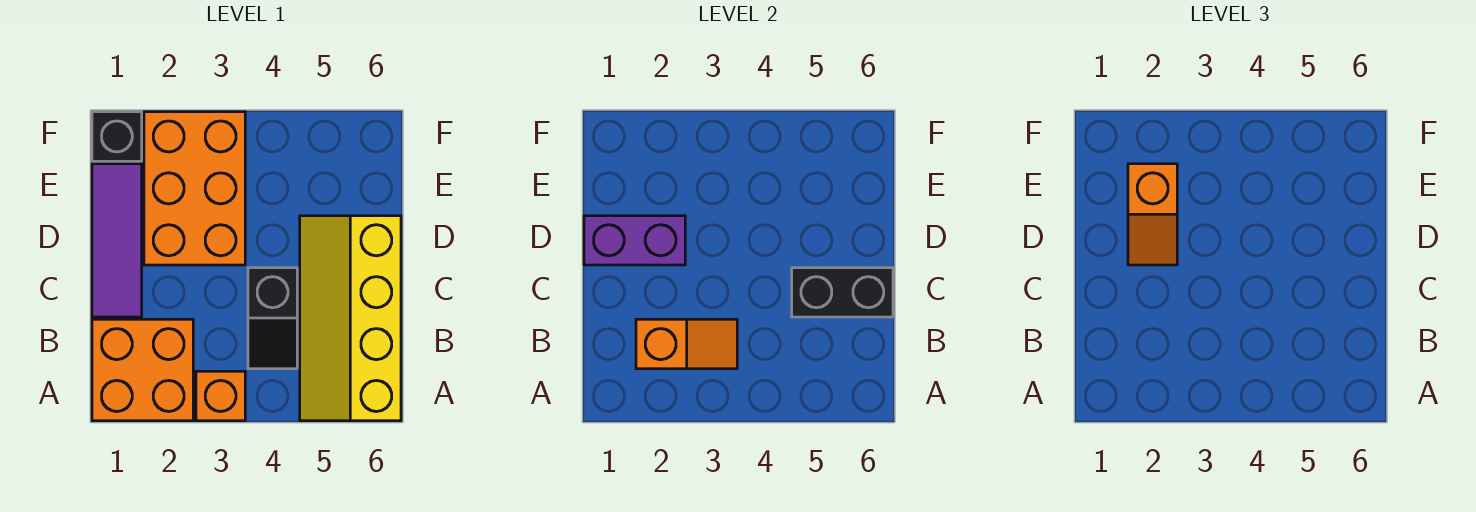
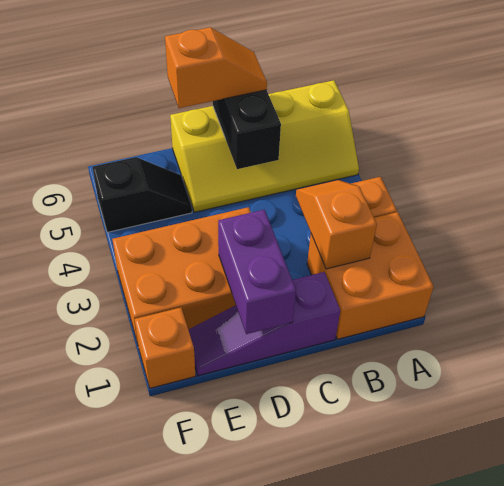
black 1x2 slope [248,268,297,369] -> black 1x2 slope moved to [93,157,192,232]
purple 1x3 tile [92,164,142,317] -> purple 1x3 slope [189,272,340,376]
orange 1x2 slope [1128,164,1177,265] -> orange 1x2 slope moved to [165,27,267,108]
black 1x1 brick [92,112,142,161] -> orange 1x1 brick [134,308,196,388]

